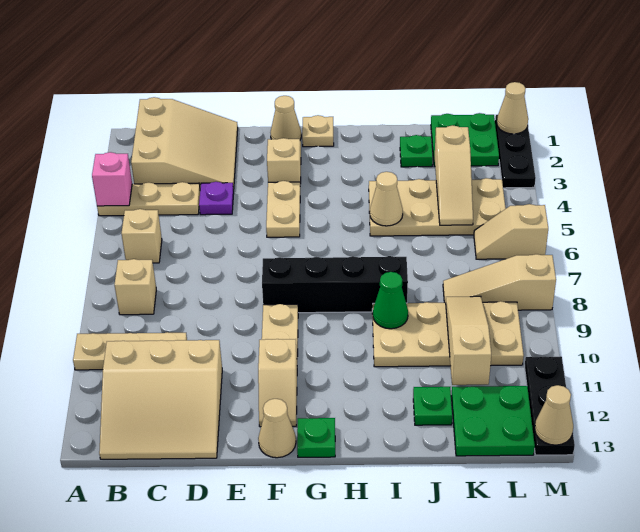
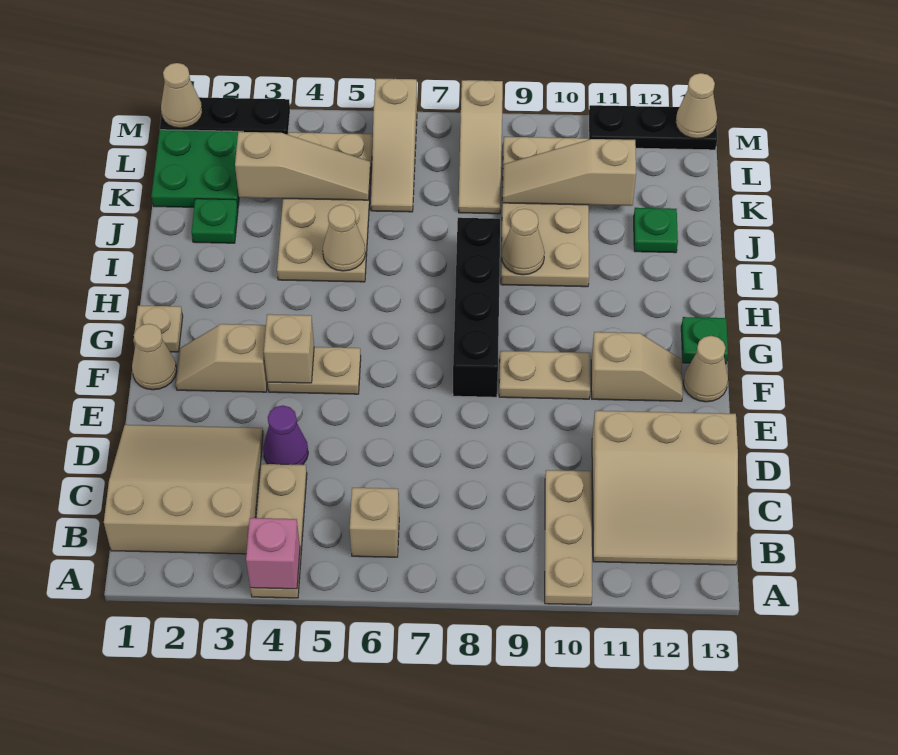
tan 1x1 brick [114,259,156,315] -> tan 1x1 brick moved to [264,314,314,383]
tan 3x3 slope [99,340,222,459] -> tan 3x3 slope turned to [592,411,738,565]
purple 1x1 plate [199,182,234,215] -> purple 1x1 cone [263,406,308,465]
green 1x1 cone [373,272,408,329] -> tan 1x1 cone [502,209,545,275]
green 2x2 plate [451,386,535,456] -> none
tan 1x2 slope [474,204,548,259] -> tan 1x3 slope [371,79,417,212]

